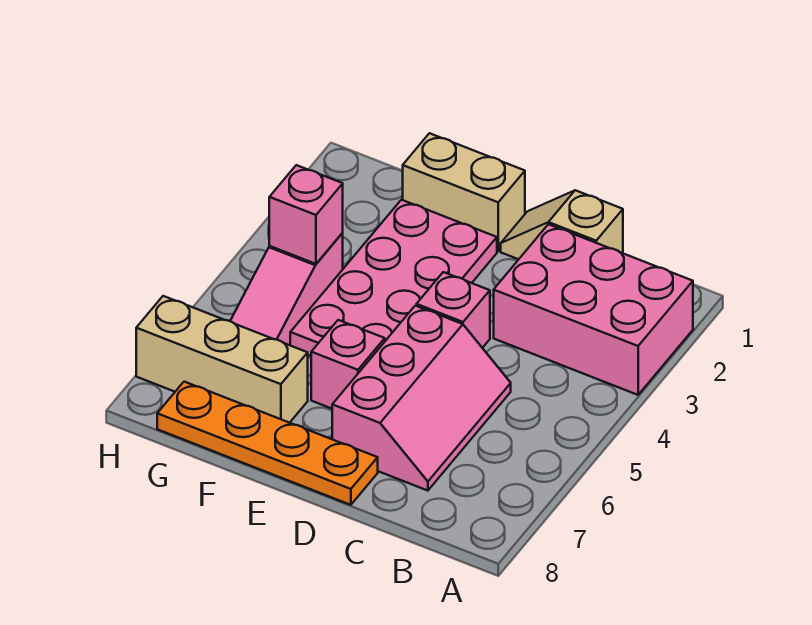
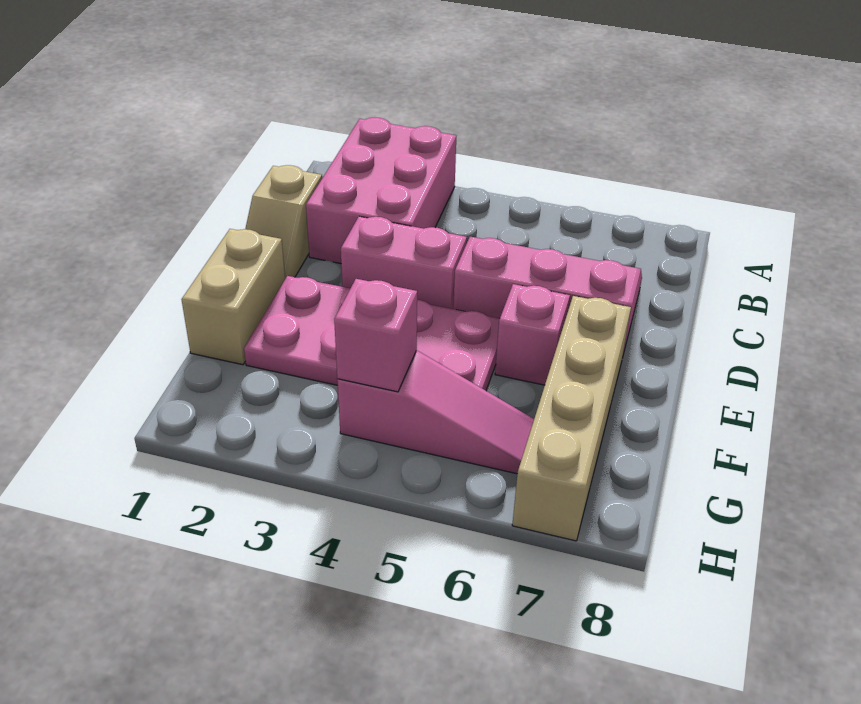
pink 1x1 brick [416,272,490,348] -> pink 1x2 brick [341,216,467,309]
orange 1x4 plate [157,382,378,505] -> none
tan 1x3 brick [136,296,308,423] -> tan 1x4 brick [512,296,631,541]

